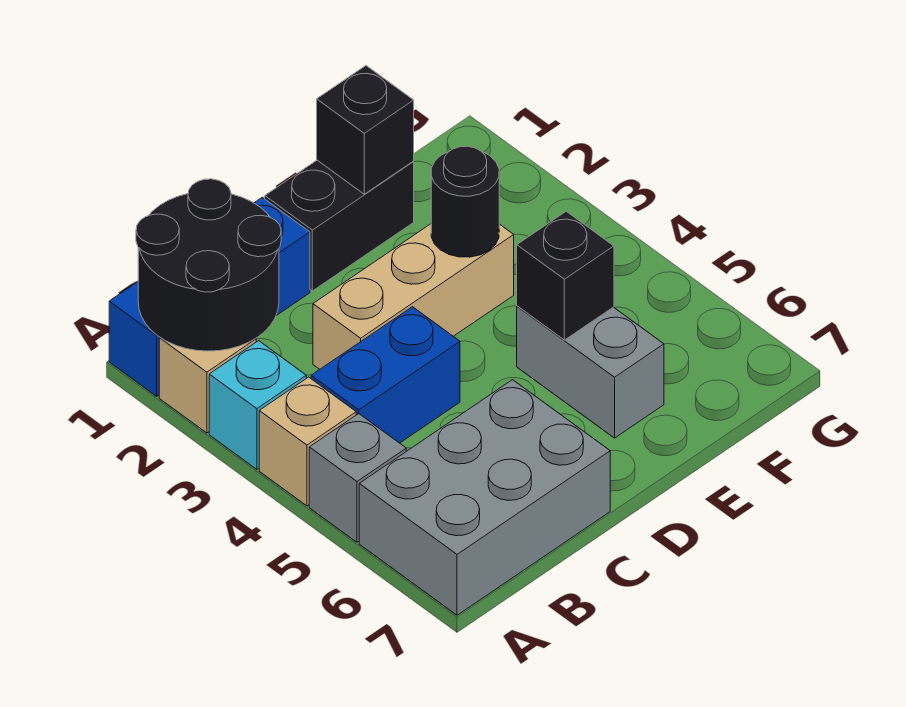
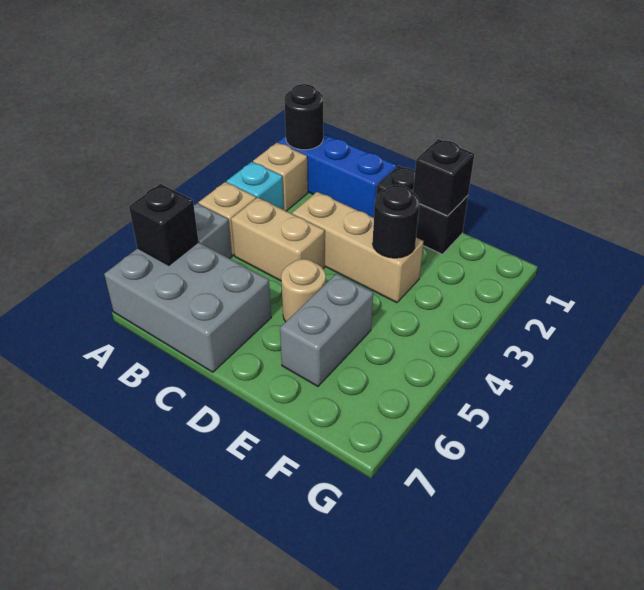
black 2x2 round brick [136,179,281,351] -> black 1x1 round brick [284,84,323,150]
blue 1x2 brick [311,307,460,443] -> tan 1x2 brick [231,197,325,281]
none -> tan 1x1 round brick [281,259,326,322]
black 1x1 brick [517,211,614,340] -> black 1x1 brick moved to [129,184,199,265]

